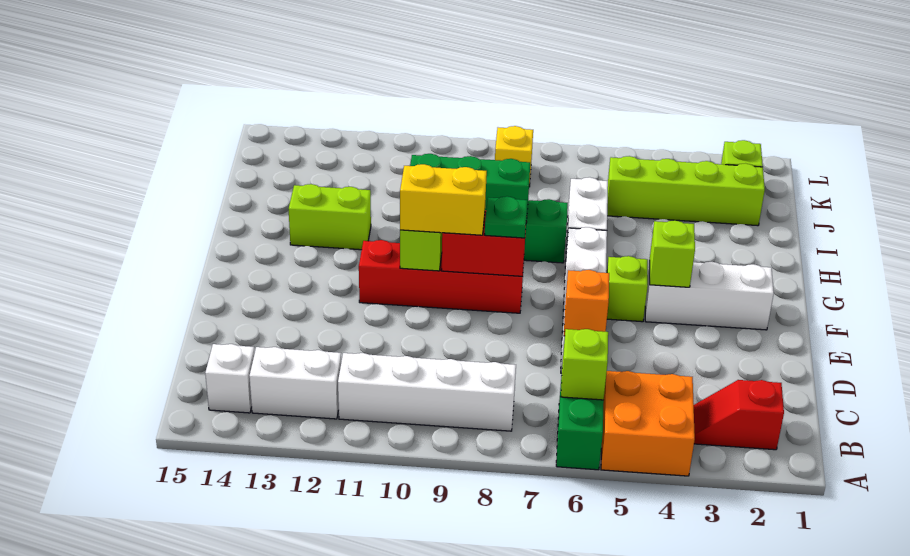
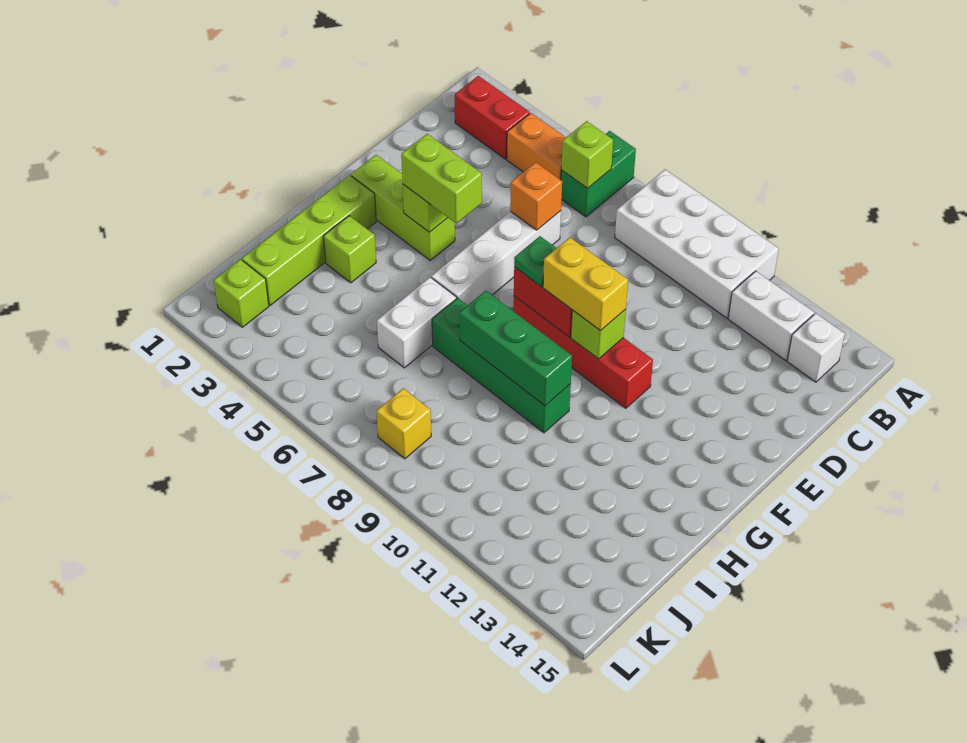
orange 2x2 brick [601,371,695,476] -> orange 1x2 brick [507,113,566,180]
red 1x2 slope [694,380,784,450] -> red 1x2 brick [455,76,530,159]
white 1x4 brick [338,353,516,431] -> white 2x4 brick [615,169,779,318]
white 1x3 brick [645,260,774,330] -> lime 1x3 brick [351,155,455,260]
lime 1x1 brick [607,256,648,322] -> lime 1x1 brick moved to [324,216,376,283]
lime 1x2 brick [289,184,371,250] -> lime 1x2 brick moved to [401,134,482,223]
lime 1x4 brick [607,156,765,226] -> lime 1x4 brick turned to [242,175,376,305]

